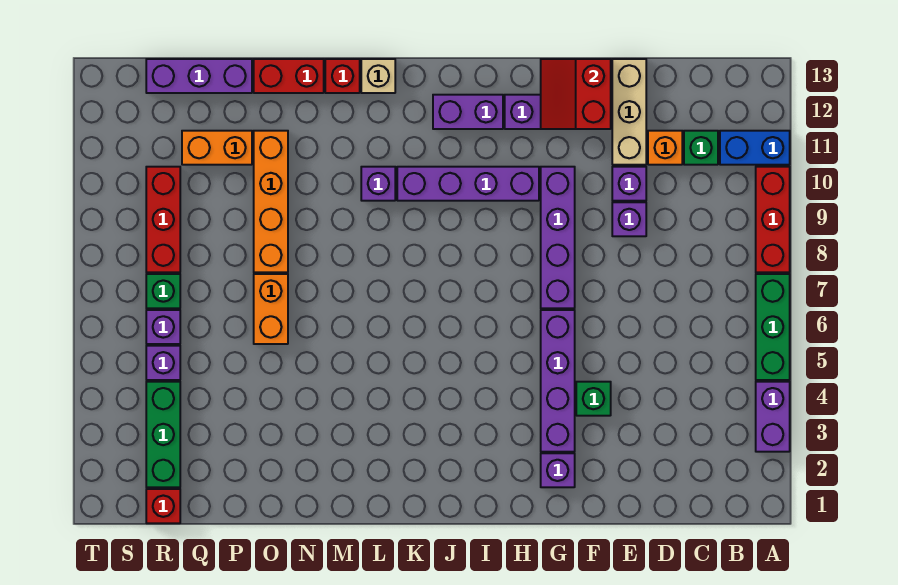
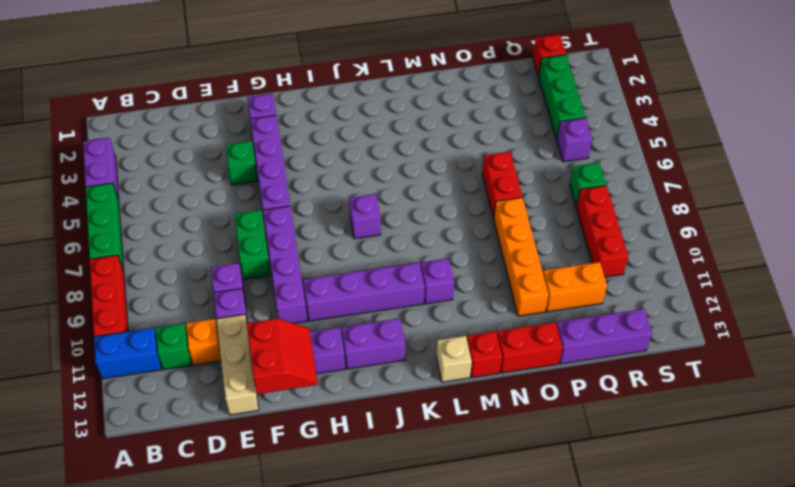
none -> green 1x2 brick [234,210,271,279]
orange 1x2 brick [254,274,288,344] -> red 1x2 brick [482,152,522,218]
purple 1x1 brick [146,310,180,344] -> purple 1x1 brick moved to [349,194,381,239]

